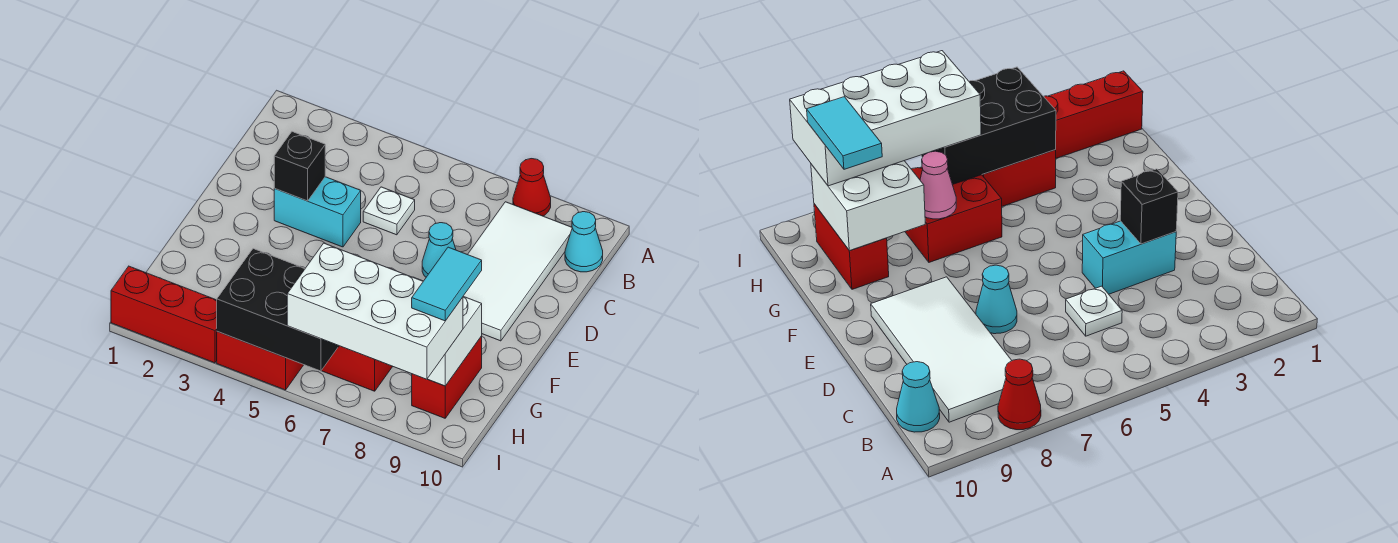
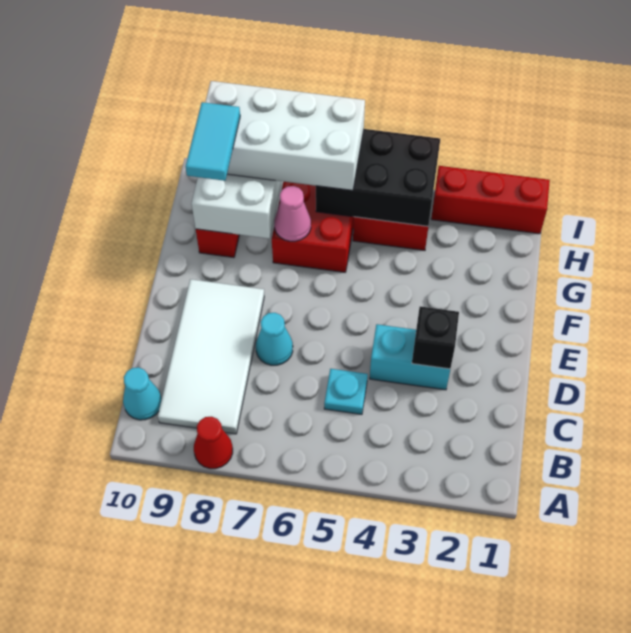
white 1x1 plate [363,187,415,235] -> cyan 1x1 plate [324,369,368,414]

